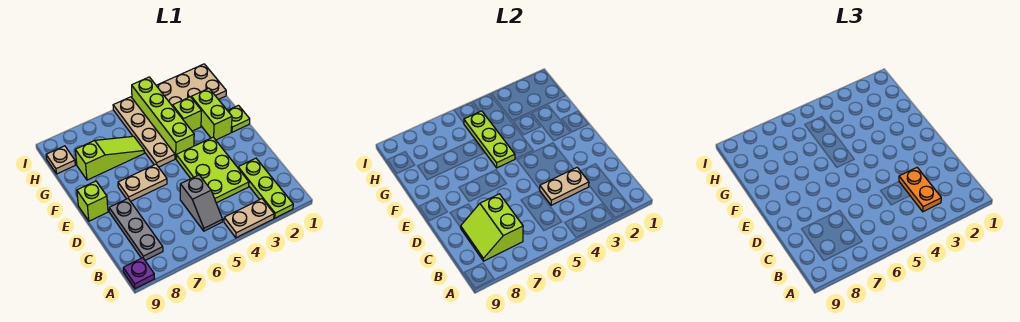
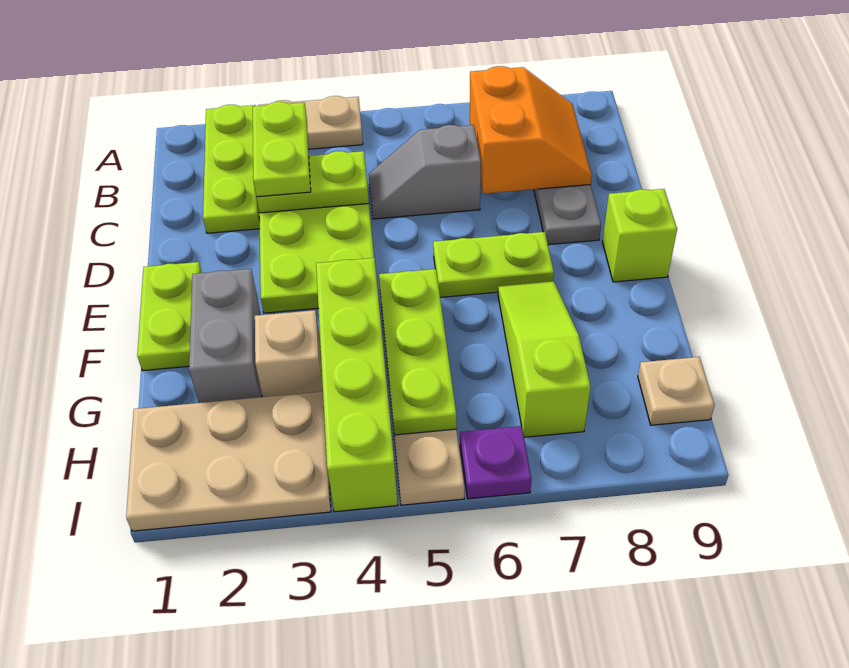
purple 1x1 plate [123,258,155,289] -> purple 1x1 plate moved to [460,426,531,499]
orange 1x2 plate [899,168,941,212] -> lime 1x2 plate [253,102,311,197]
grey 1x2 slope [180,175,223,231] -> grey 1x2 slope turned to [369,125,481,219]
lime 2x2 slope [460,194,523,261] -> orange 2x2 slope [470,66,592,194]
tan 1x2 plate [539,168,589,205] -> lime 1x2 plate [257,151,369,213]
tan 1x2 plate [118,164,167,201] -> lime 1x2 plate [433,232,554,297]
lime 1x1 plate [227,105,250,132] -> lime 1x2 plate [137,262,202,371]
lime 1x2 brick [191,88,232,140] -> grey 1x2 brick [189,269,262,403]
lime 1x1 brick [173,97,201,131] -> tan 1x1 brick [255,310,323,397]
lime 1x3 slope [75,136,144,180] -> lime 1x3 slope turned to [498,281,591,437]

